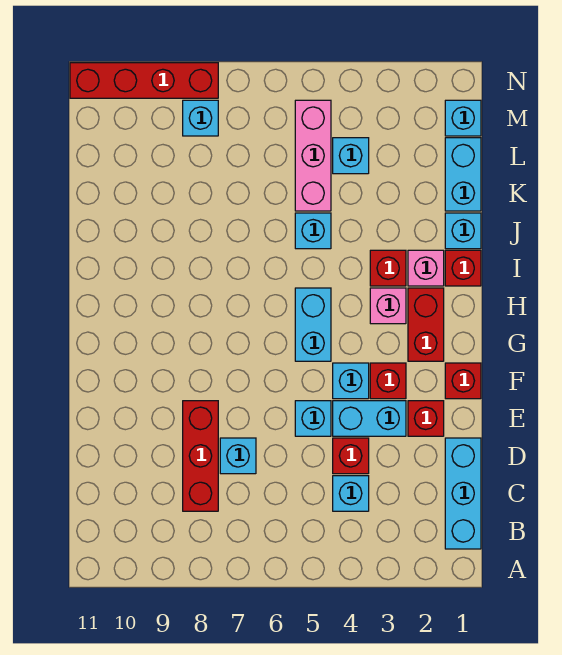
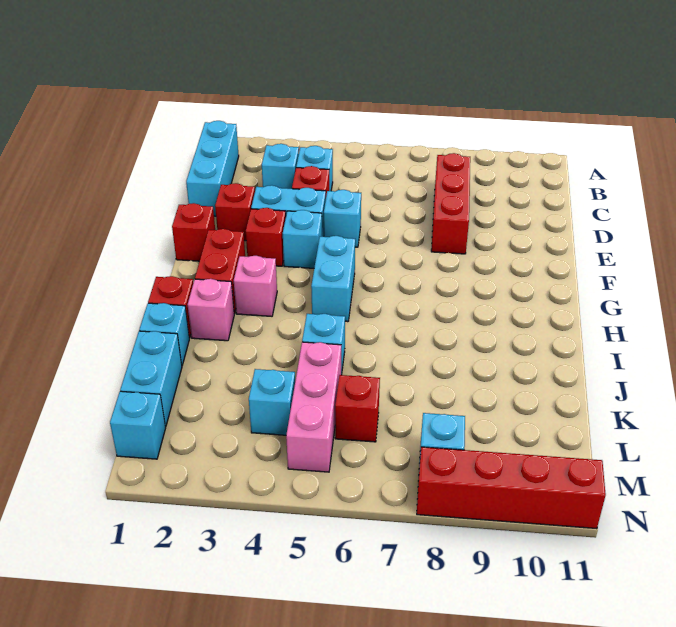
cyan 1x1 brick [220,438,256,474] -> cyan 1x1 brick moved to [262,144,299,189]
red 1x1 brick [370,250,406,286] -> red 1x1 brick moved to [335,375,380,442]

